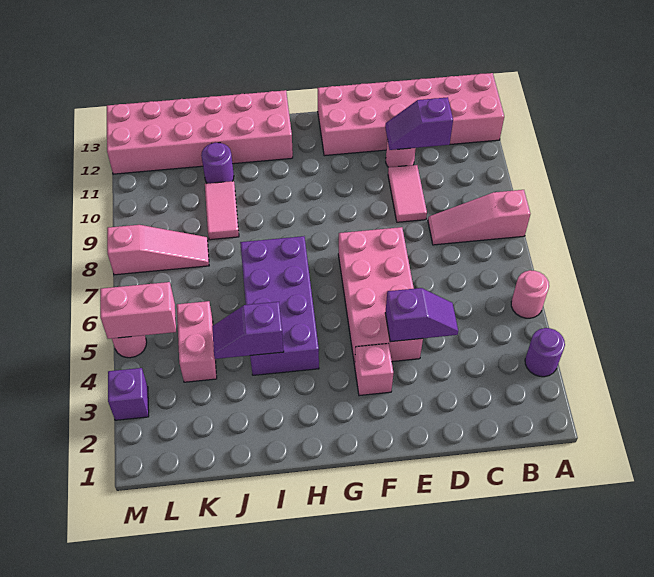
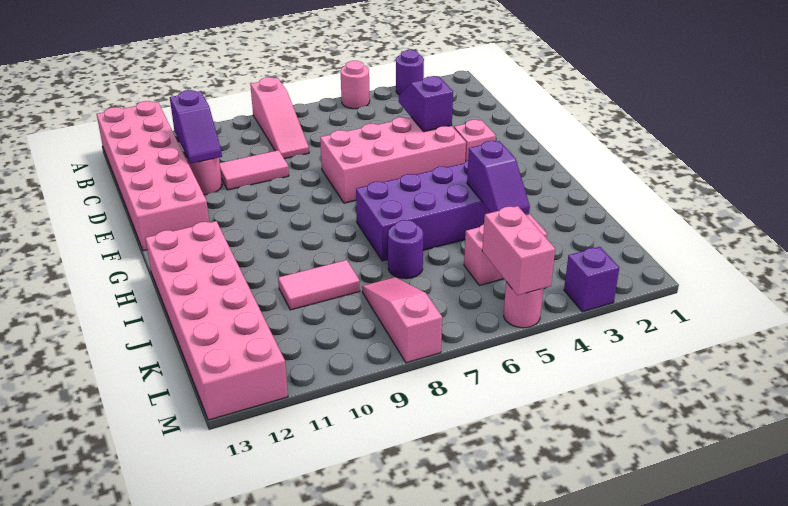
purple 1x1 round brick [201,143,234,183] -> purple 1x1 round brick moved to [388,220,423,279]

